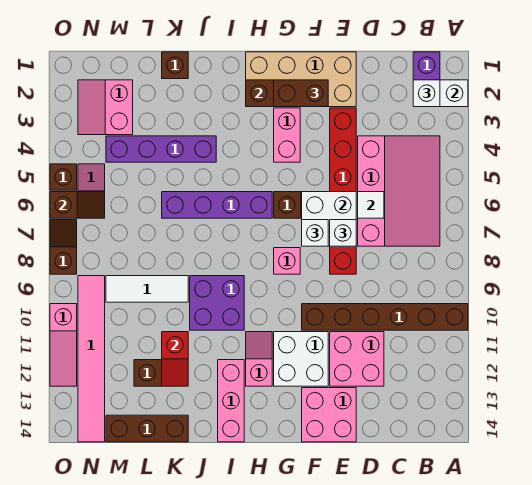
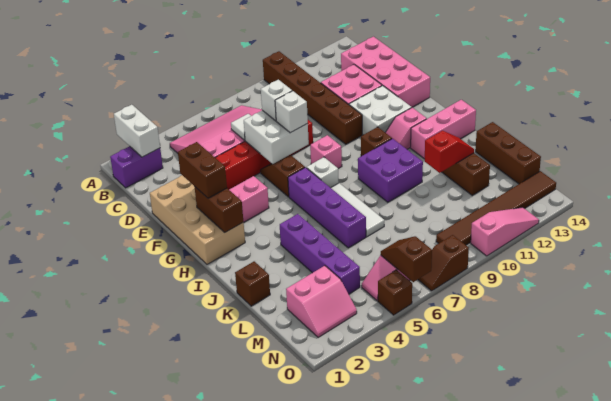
white 1x1 brick [413,80,440,107] -> white 1x1 brick moved to [307,157,339,188]
pink 2x2 brick [302,388,356,442] -> pink 2x4 brick [341,37,430,107]
none -> brown 1x1 brick [361,127,392,156]
white 1x3 tile [106,276,188,302] -> white 1x3 tile moved to [331,183,384,237]
pink 1x6 tile [78,276,105,442] -> brown 1x6 tile [436,171,556,245]

